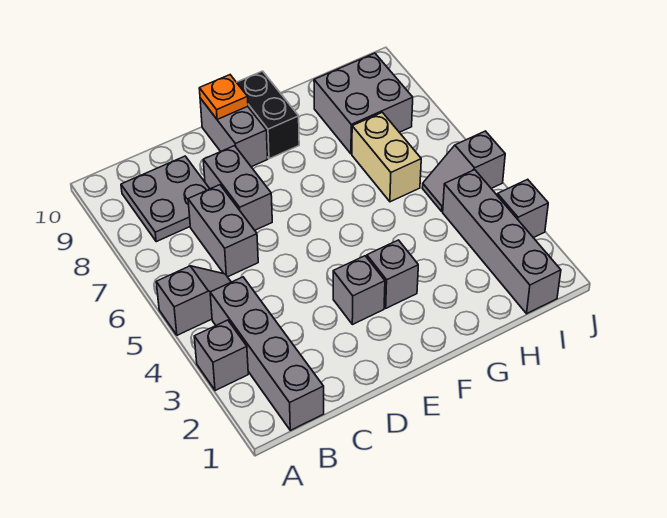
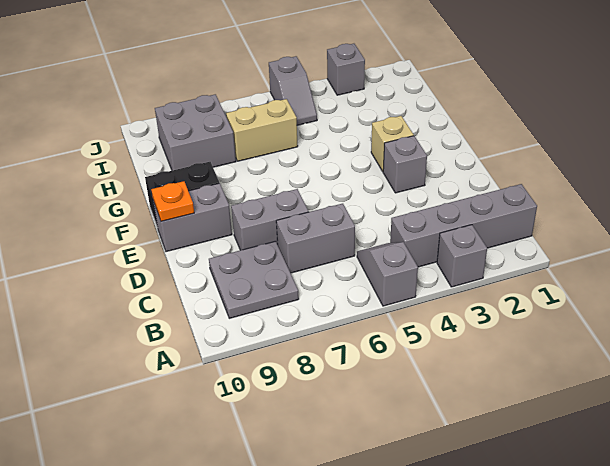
grey 1x1 brick [367,240,418,308] -> tan 1x1 brick [371,116,414,171]
grey 1x4 brick [443,170,561,314] -> none

